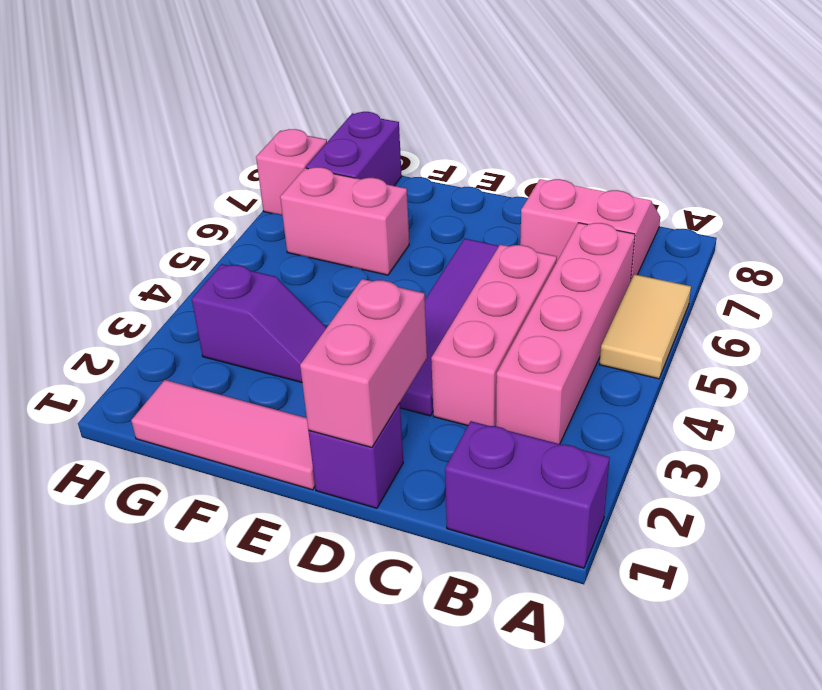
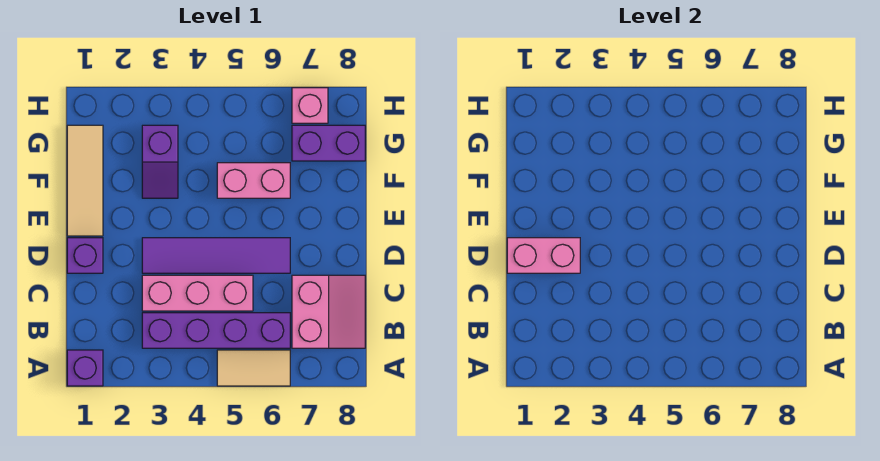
purple 1x2 brick [445,421,610,568] -> purple 1x1 brick [67,350,103,386]
pink 1x4 brick [496,223,635,444] -> purple 1x4 brick [142,313,290,348]
pink 1x3 tile [131,380,315,490] -> tan 1x3 tile [67,125,103,236]
pink 1x2 brick [280,167,409,275] -> pink 1x2 brick turned to [217,163,290,198]

